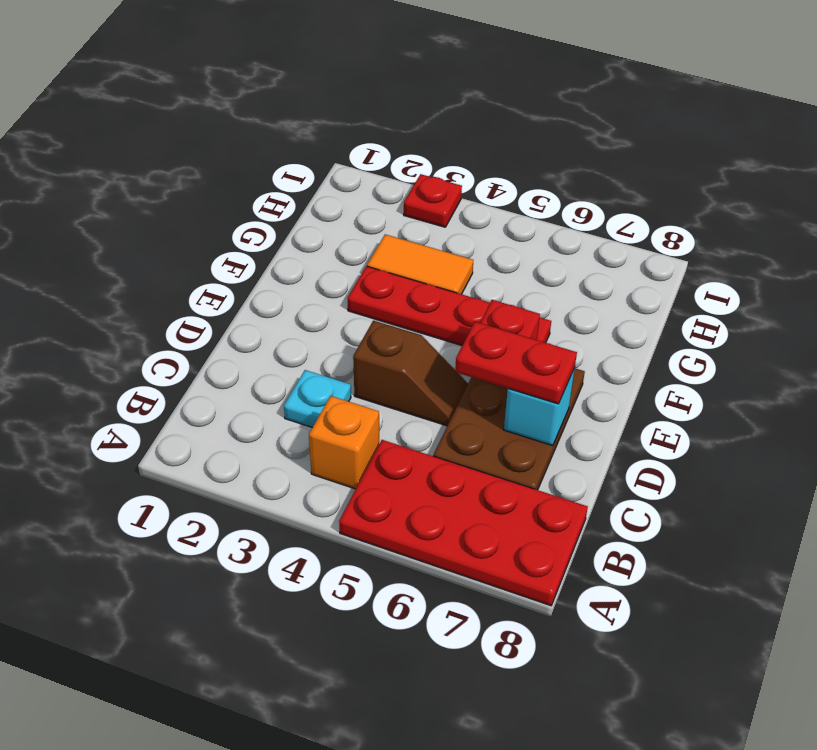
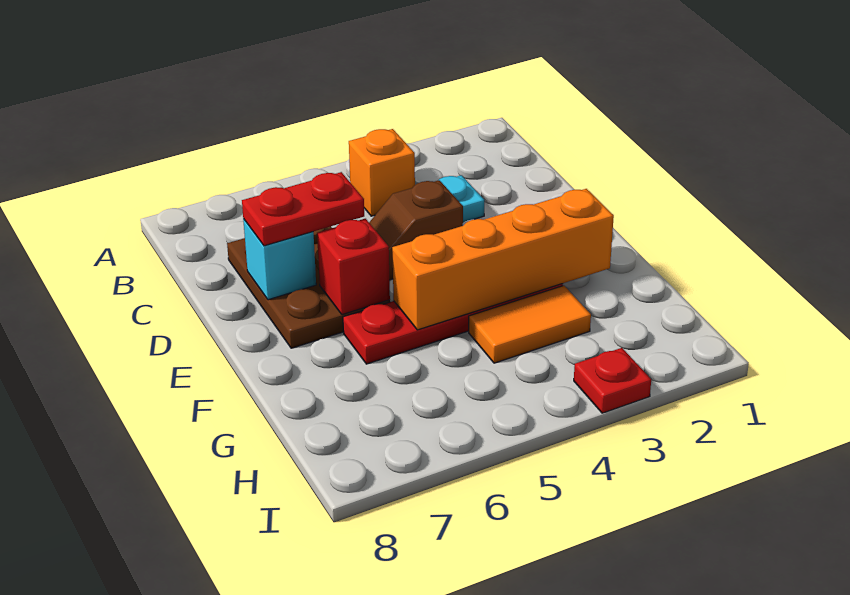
red 2x4 plate [339,440,588,606] -> none
none -> orange 1x4 brick [392,189,614,330]

